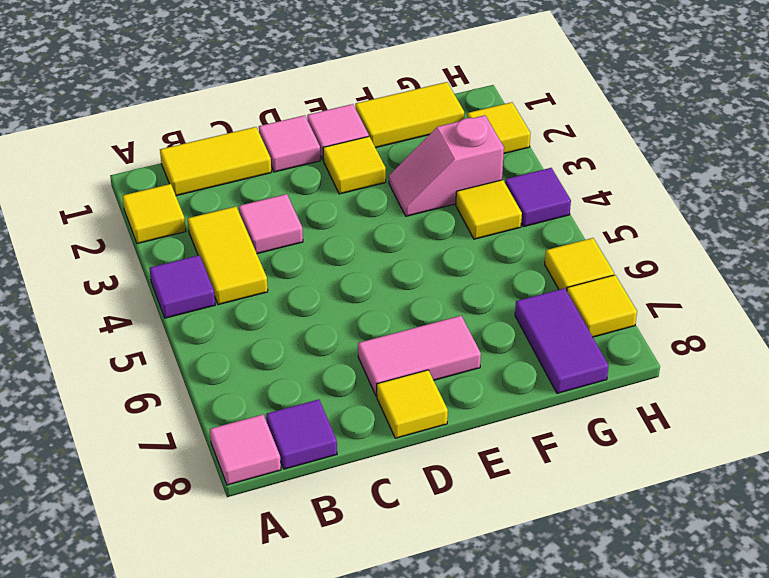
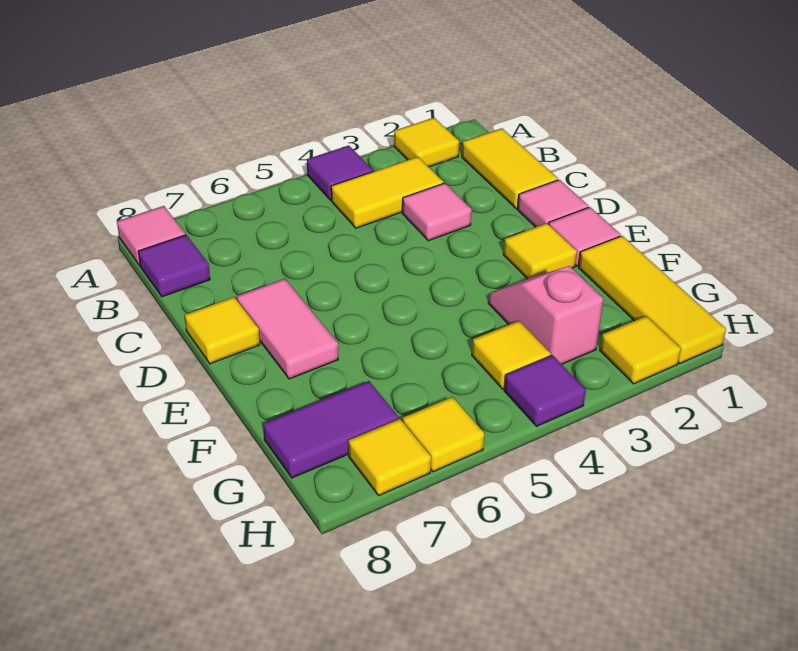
yellow 1x2 tile [355,82,464,148] -> yellow 1x3 tile [579,236,726,364]

